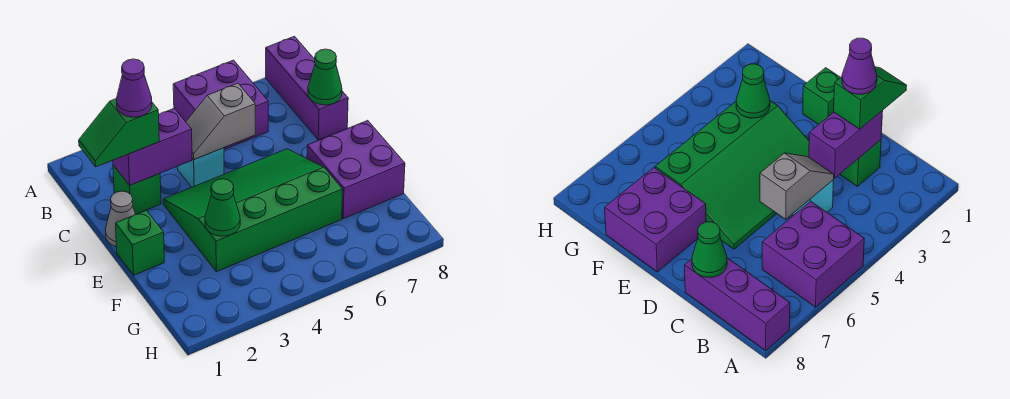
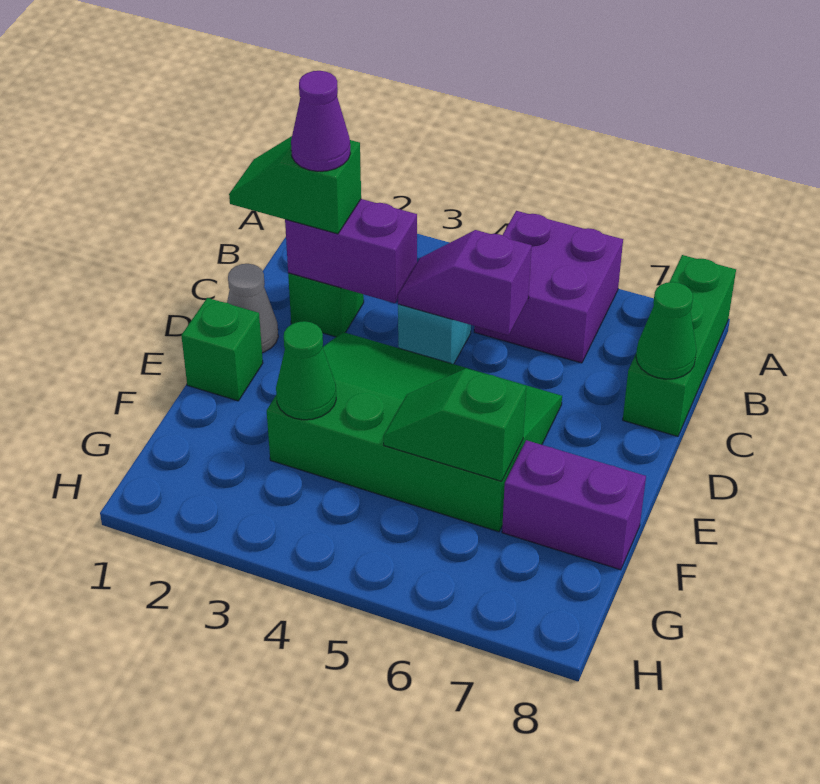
purple 1x3 brick [266,36,348,140] -> green 1x3 brick [623,255,736,436]
grey 1x2 slope [186,83,255,160] -> purple 1x2 slope [398,230,532,335]
purple 2x2 brick [307,120,405,219] -> purple 1x2 brick [502,440,646,570]
none -> green 1x2 slope [383,368,526,481]

